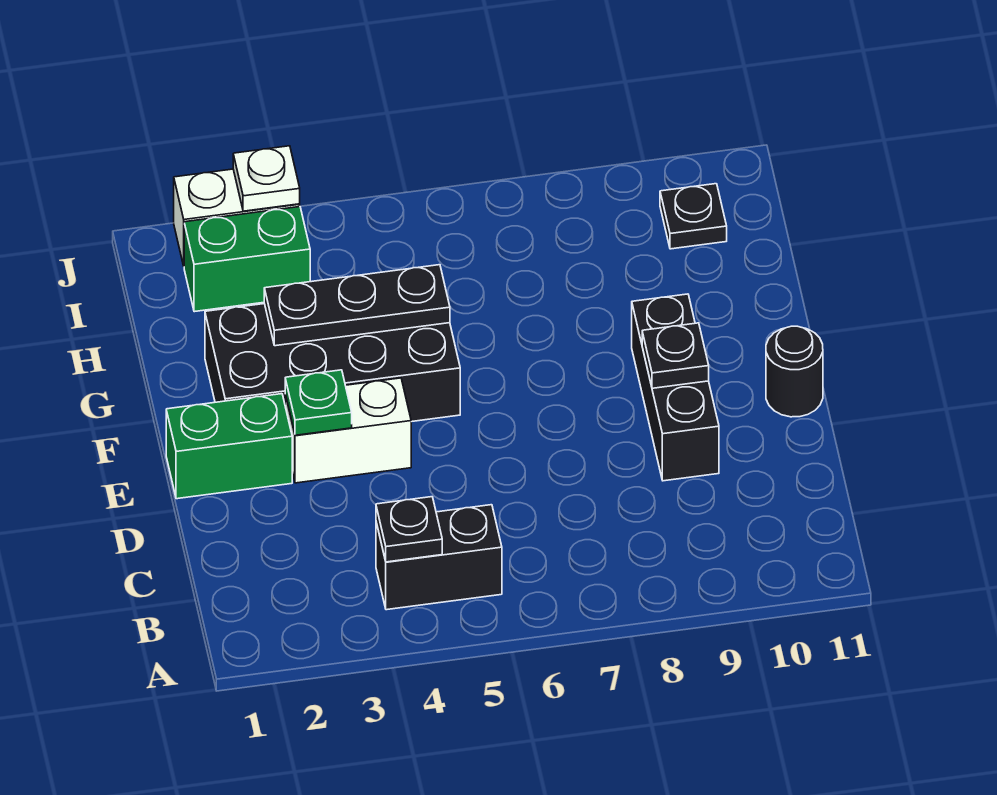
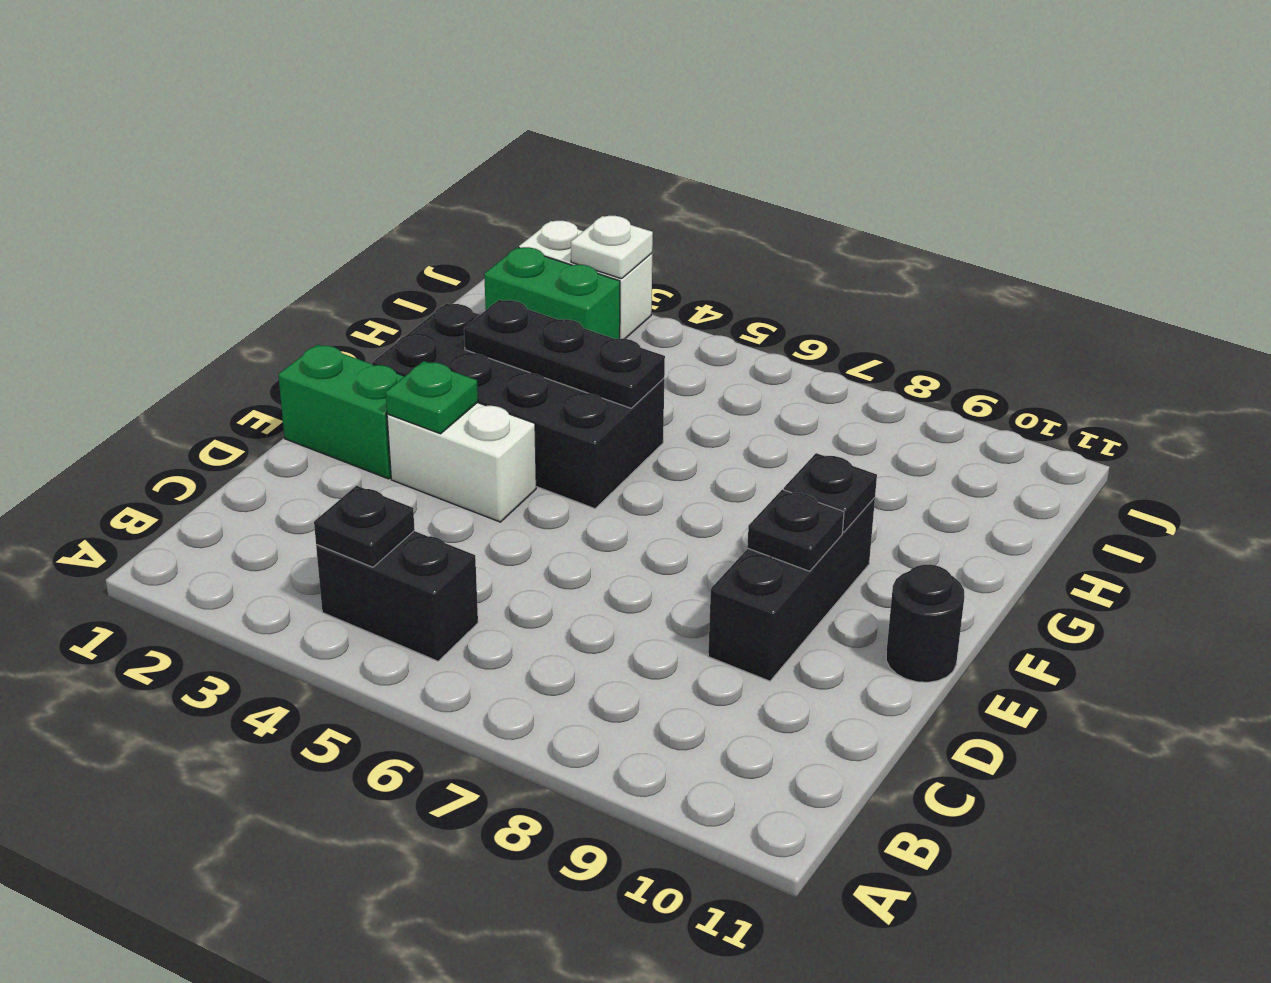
black 1x1 plate [660,184,727,249] -> black 1x1 plate moved to [784,453,877,532]

